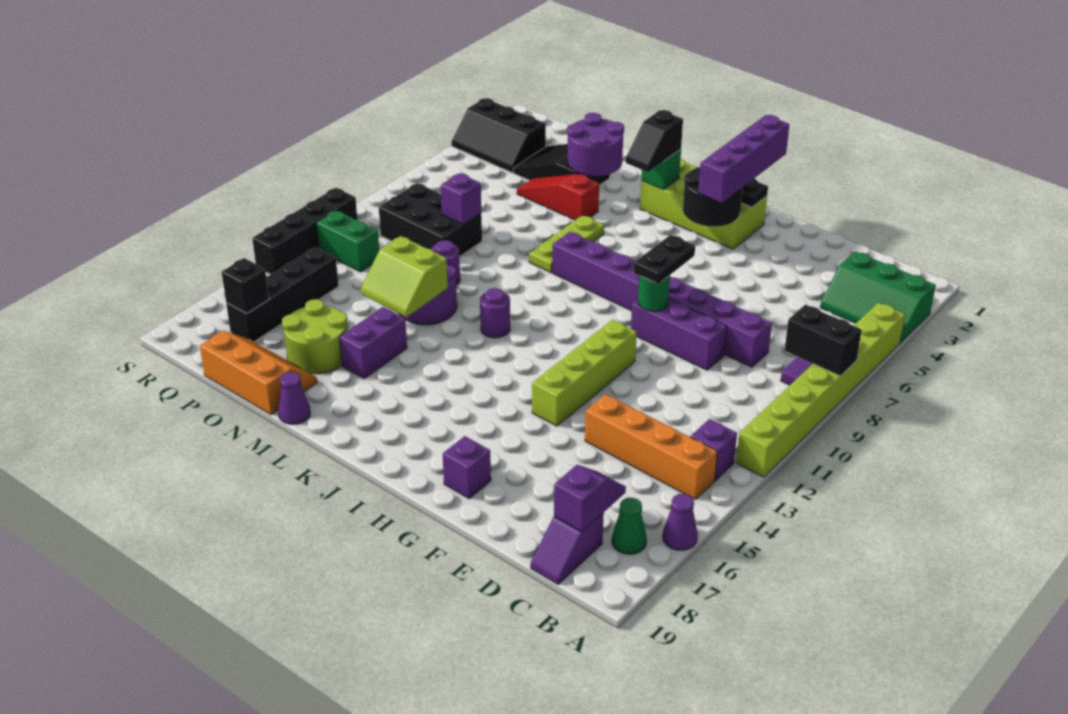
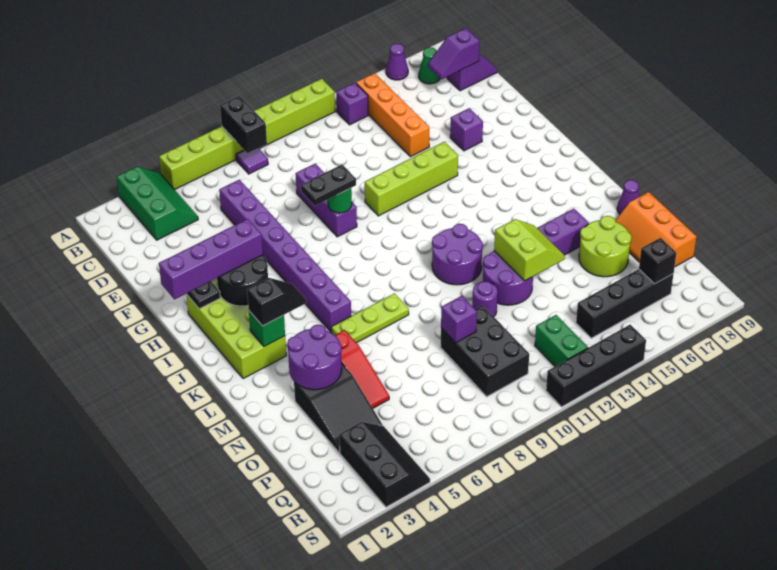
purple 1x8 brick [552,232,772,367] -> purple 1x8 brick moved to [219,180,351,332]
purple 1x1 brick [443,436,491,499] -> purple 1x1 brick moved to [450,108,483,151]
purple 1x1 round brick [480,288,510,338] -> purple 2x2 round brick [432,224,483,285]

